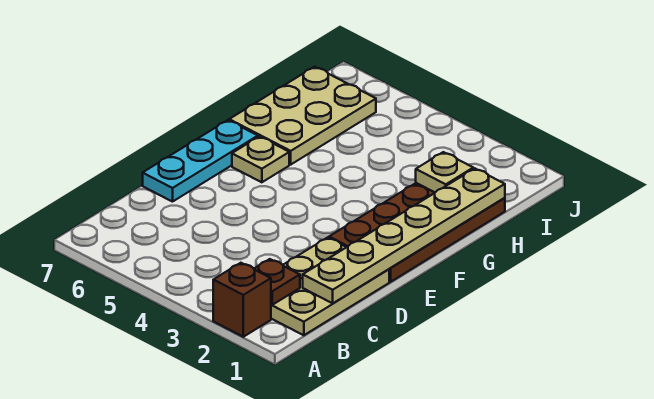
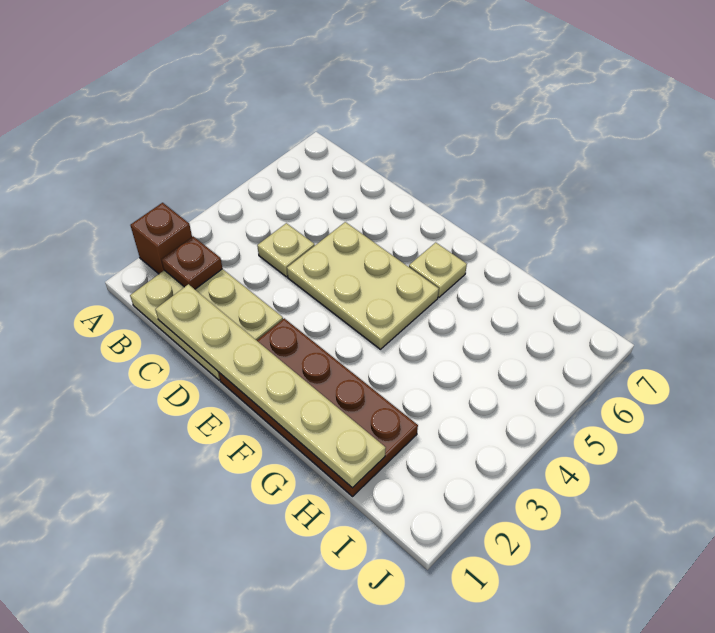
cyan 1x3 plate [143,120,258,202] -> none
tan 2x3 plate [229,67,376,164] -> tan 2x3 plate moved to [287,222,439,349]
tan 1x1 plate [416,152,473,192] -> tan 1x1 plate moved to [257,223,315,277]

